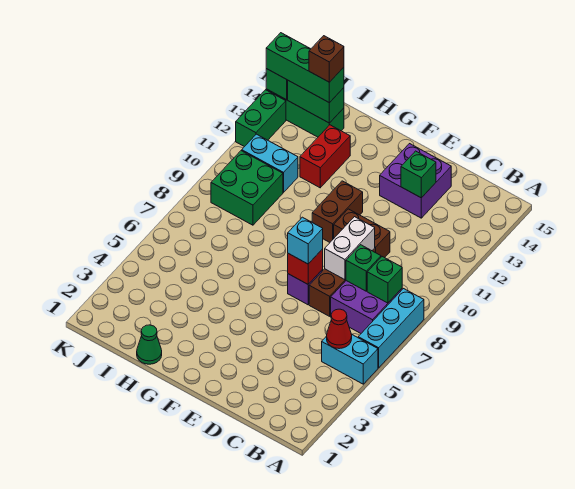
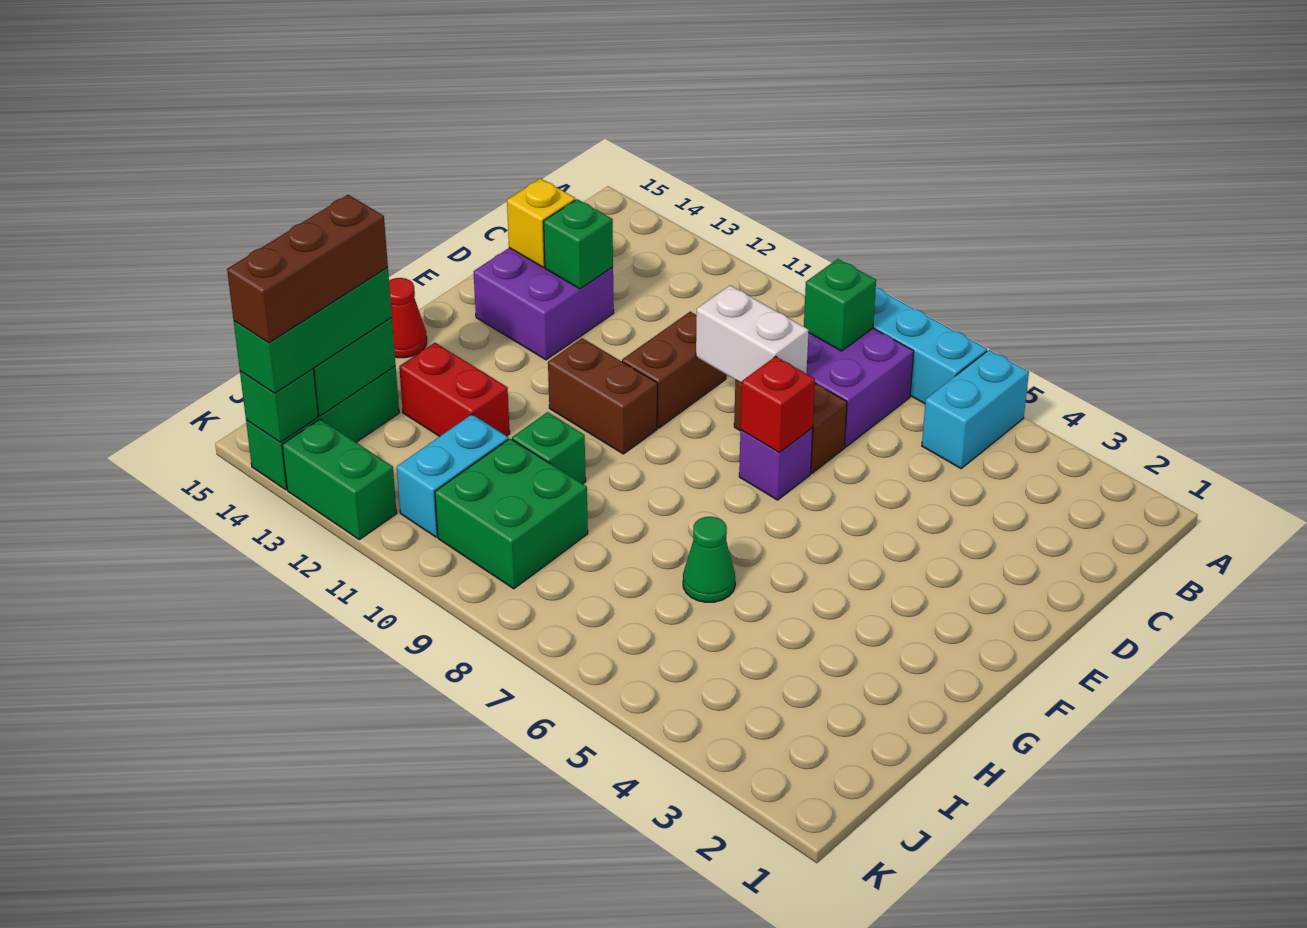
red 1x1 cone [327,309,352,349] -> red 1x1 cone moved to [389,278,427,358]
green 1x1 brick [346,245,381,291] -> green 1x1 brick moved to [512,412,586,484]
none -> yellow 1x1 brick [507,178,575,267]
cyan 1x1 brick [288,217,323,264] -> none
green 1x1 cone [137,325,162,364] -> green 1x1 cone moved to [683,517,735,602]
brown 1x1 brick [309,36,344,82] -> brown 1x3 brick [227,195,388,343]

